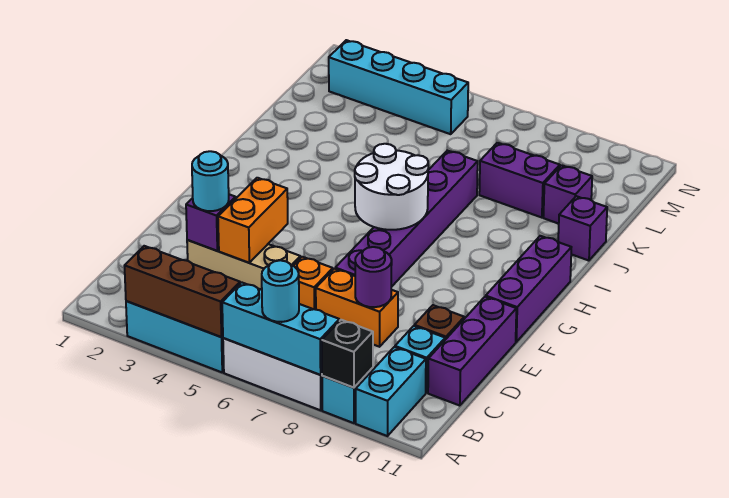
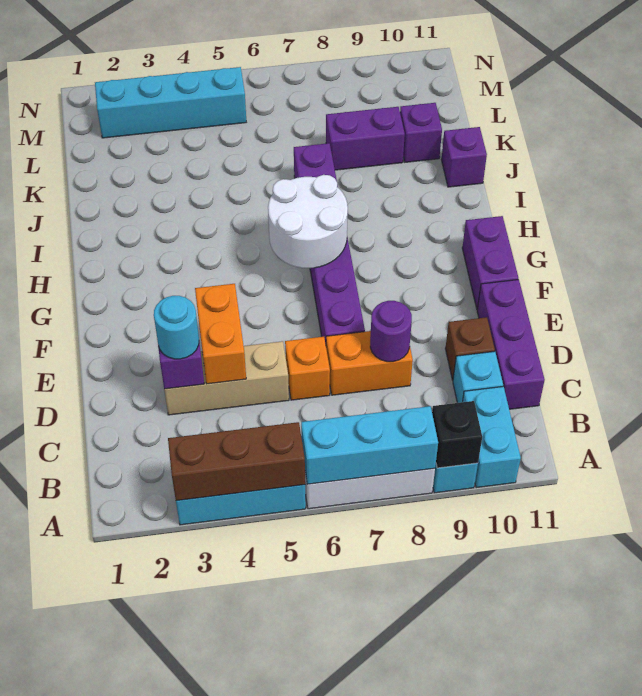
cyan 1x1 round brick [262,260,299,322] -> none
purple 1x3 brick [486,236,571,342] -> purple 1x2 brick [462,216,518,309]

